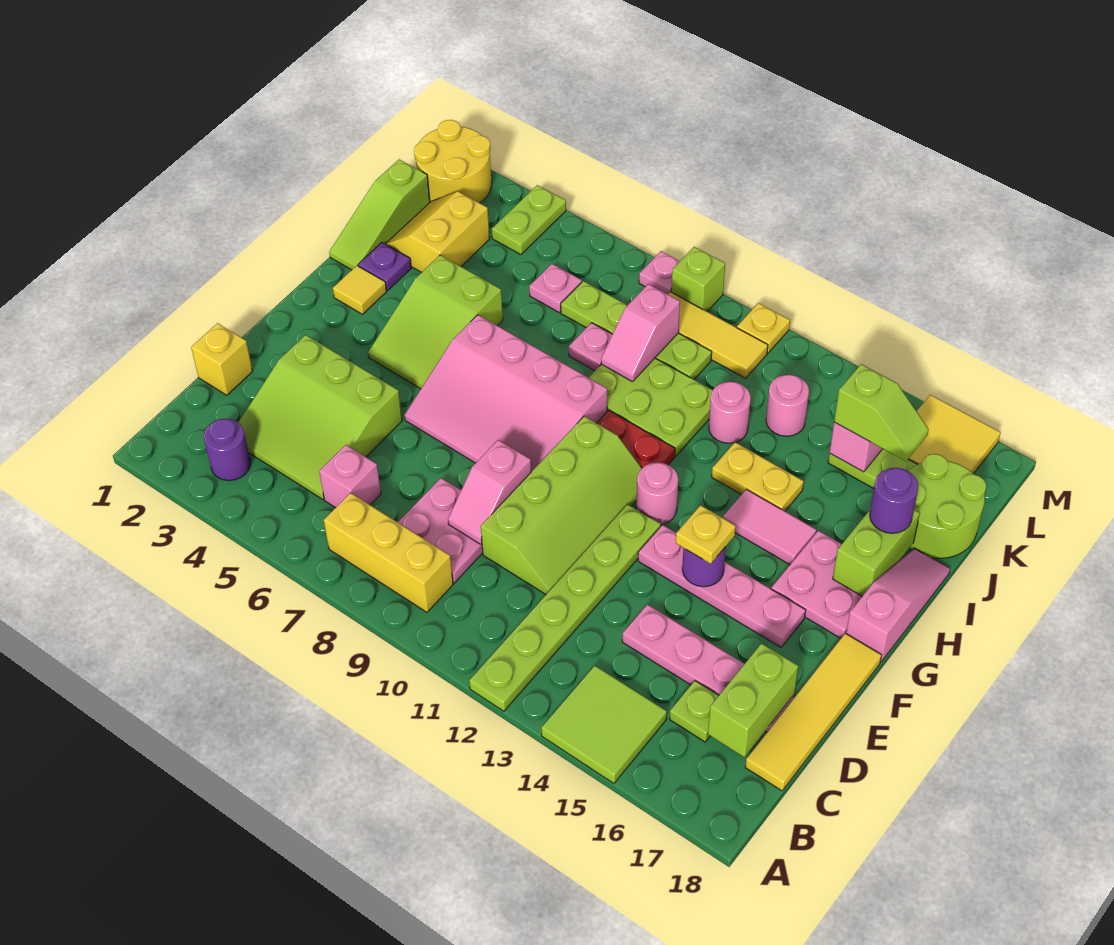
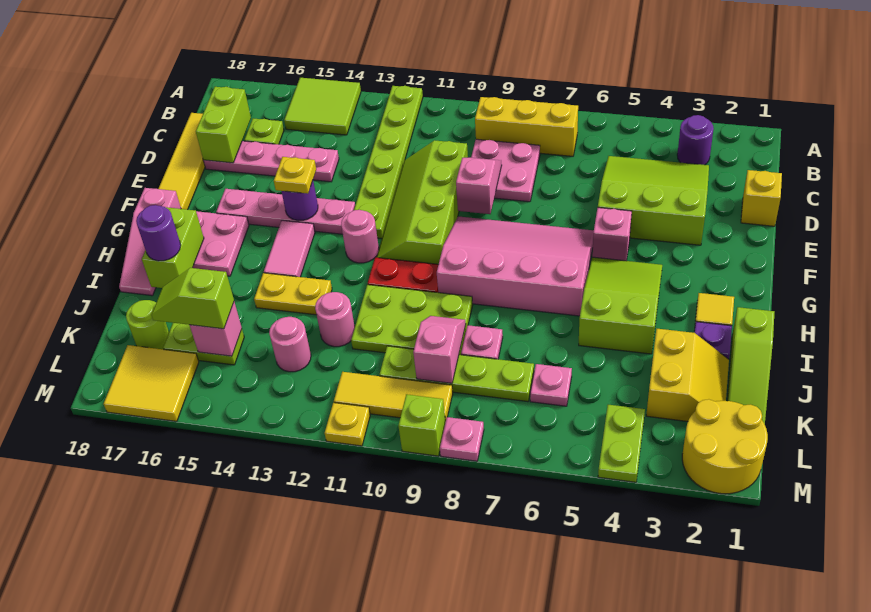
pink 1x1 brick [319,445,381,508] -> pink 1x1 brick moved to [592,208,632,261]
pink 1x2 tile [723,489,816,565] -> pink 1x2 tile turned to [264,220,315,277]
lime 1x3 slope [329,159,430,270] -> lime 1x3 slope turned to [727,307,774,424]
lime 2x2 round brick [909,454,986,559] -> lime 1x1 round brick [126,300,169,349]

